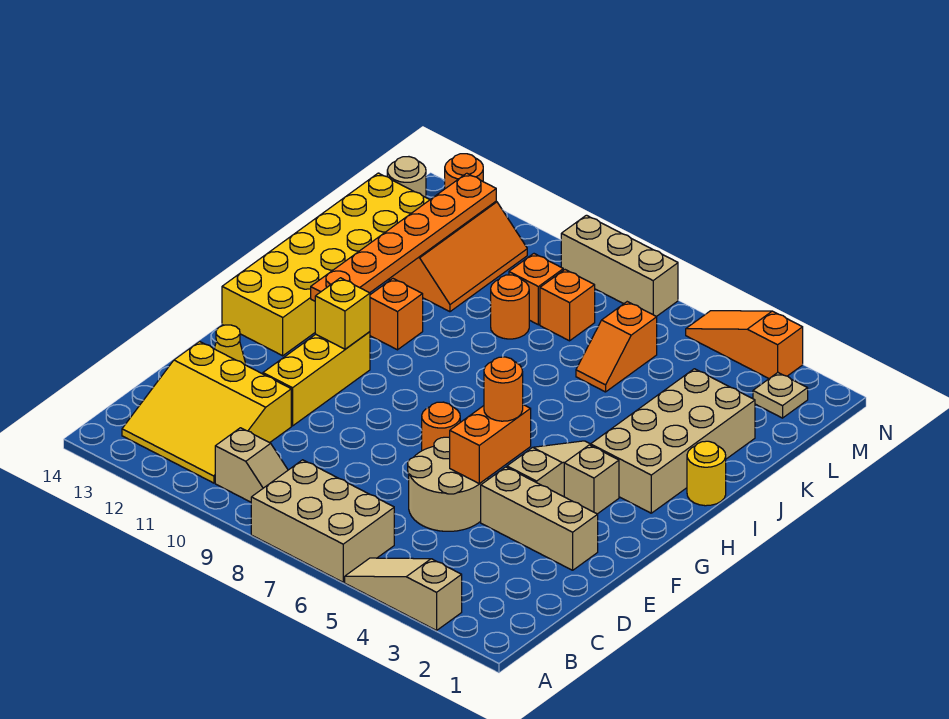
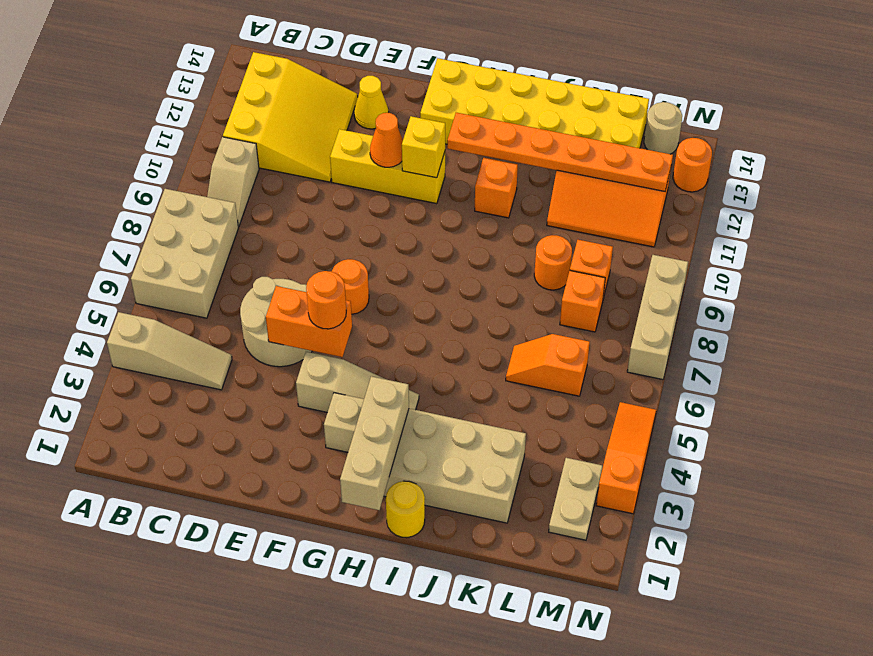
tan 1x3 slope [345,558,462,630] -> tan 1x3 slope turned to [107,312,232,390]
yellow 3x3 slope [122,342,291,483] -> yellow 3x3 slope turned to [223,52,358,182]
tan 1x3 brick [481,467,598,570] -> tan 1x3 brick moved to [340,376,409,510]
none -> orange 1x1 cone [370,113,403,167]
tan 1x1 plate [753,373,808,418] -> tan 1x2 plate [549,458,603,540]

